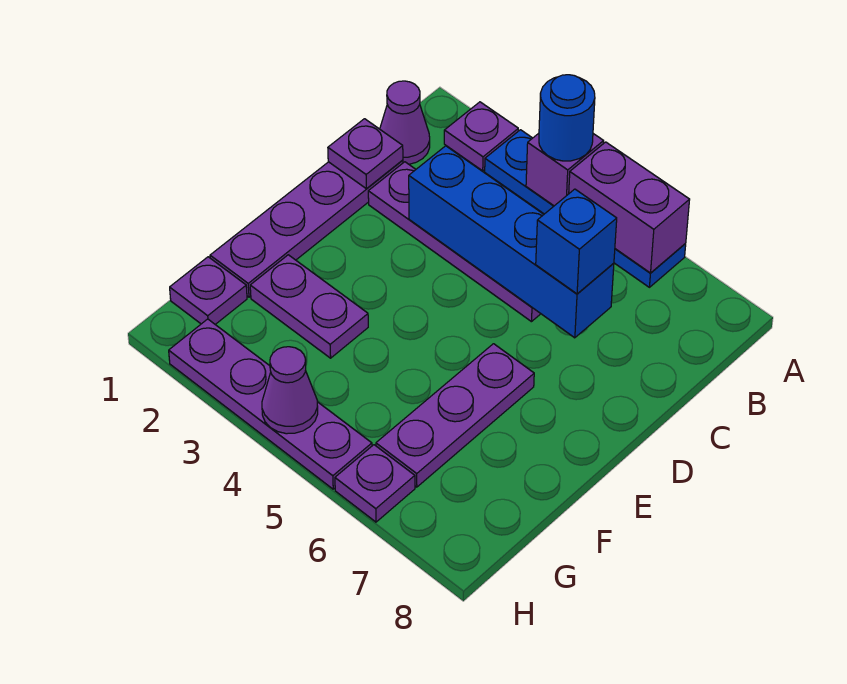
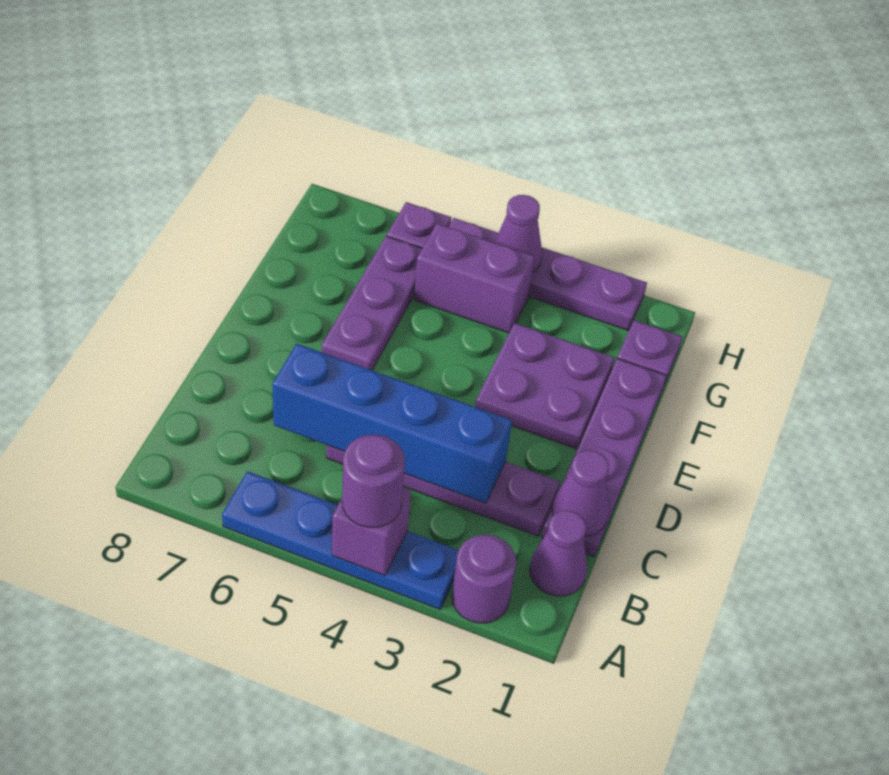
purple 1x1 plate [444,102,518,171] -> purple 1x1 round brick [452,535,516,623]
blue 1x1 round brick [539,75,595,161] -> purple 1x1 round brick [342,435,405,528]
purple 1x2 brick [569,142,690,273] -> purple 1x2 brick moved to [414,224,535,333]
purple 1x1 plate [328,119,403,189] -> purple 1x1 cone [552,450,610,536]
blue 1x1 brick [536,189,617,294] -> none
purple 1x2 plate [250,255,368,358] -> purple 2x2 plate [475,323,614,449]

